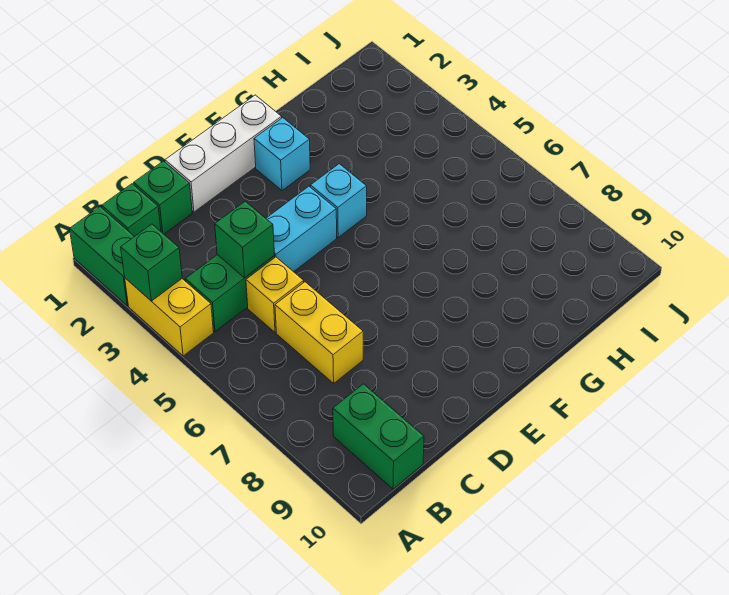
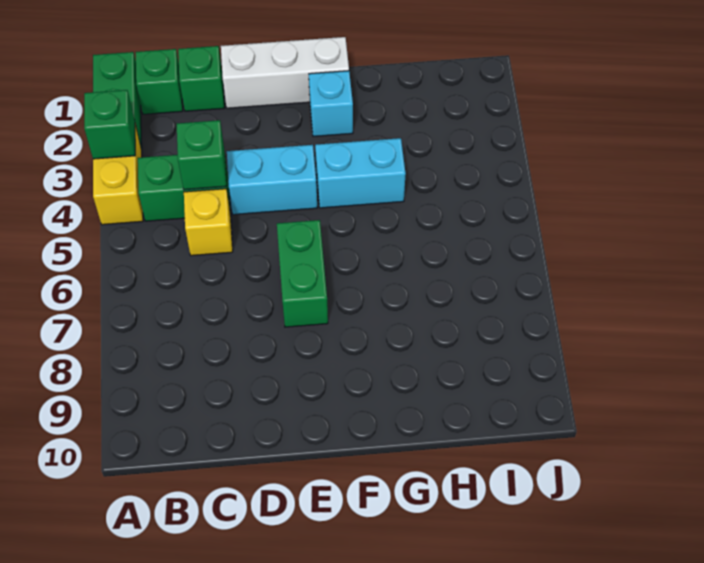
green 1x2 brick [333,384,424,489] -> green 1x2 brick moved to [277,220,328,327]
yellow 1x2 brick [275,282,363,383] -> none
cyan 1x1 brick [310,164,367,237] -> cyan 1x2 brick [315,138,406,208]

